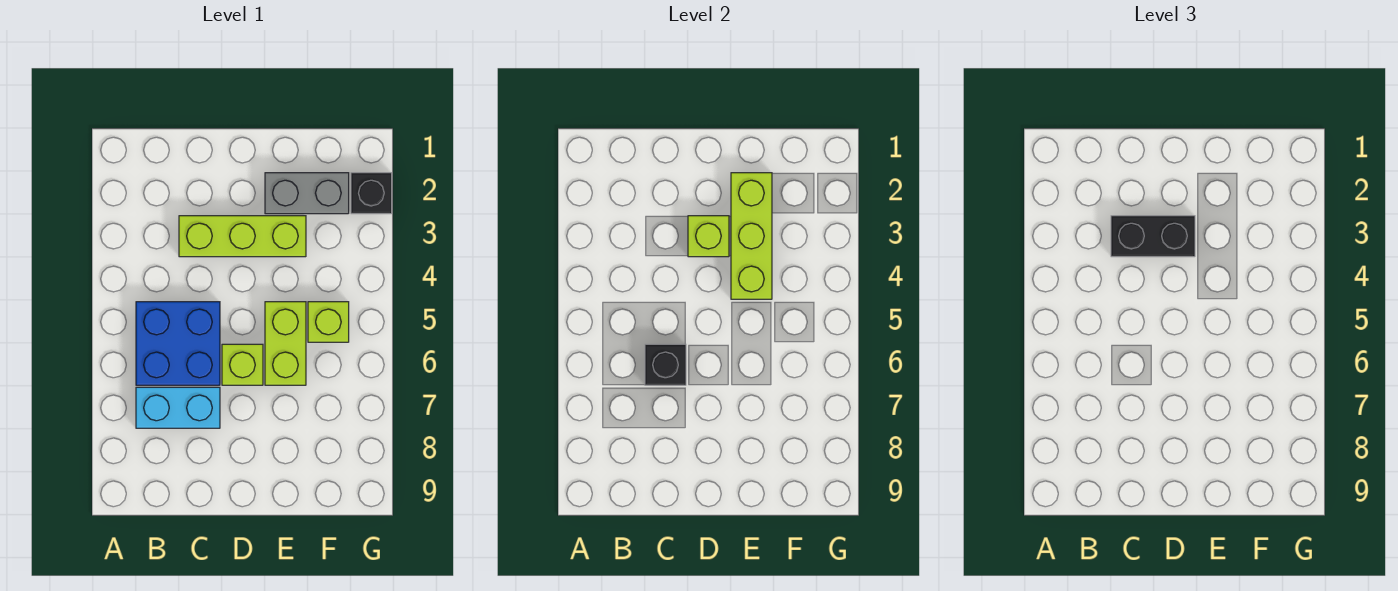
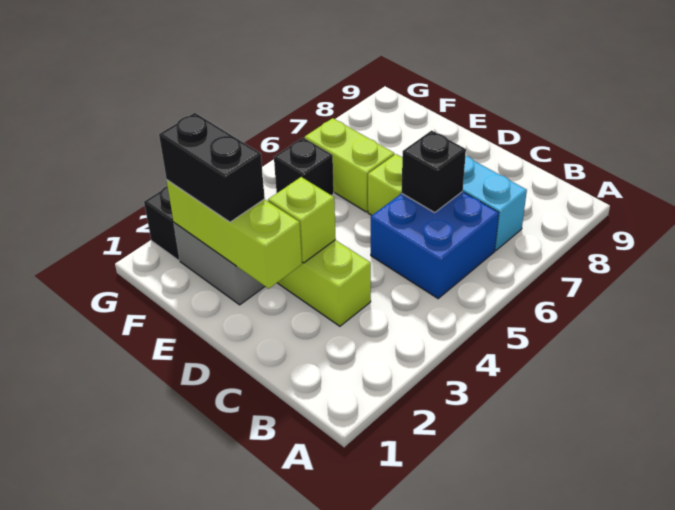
black 1x2 brick [1111,216,1195,257] -> black 1x2 brick moved to [159,113,265,222]
lime 1x3 brick [731,173,772,299] -> lime 1x3 brick turned to [167,180,302,288]
lime 1x2 brick [265,302,306,385] -> lime 1x2 brick turned to [305,118,394,212]
lime 1x1 brick [308,302,349,342] -> black 1x1 brick [274,138,334,195]

